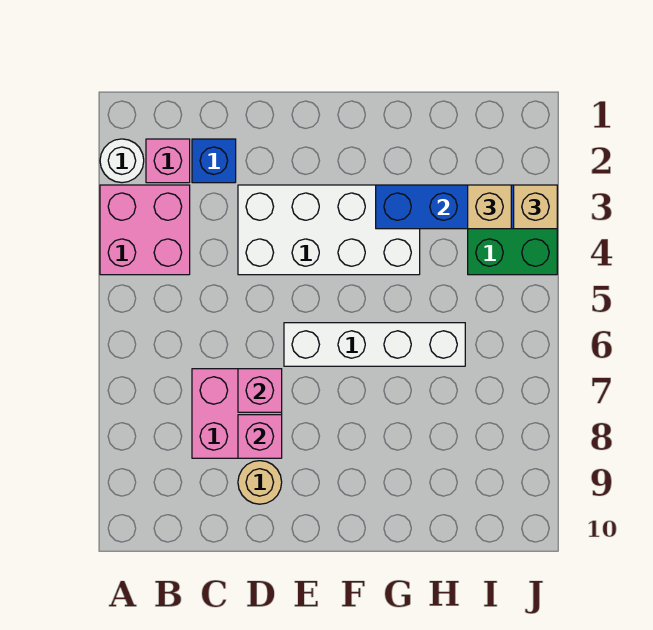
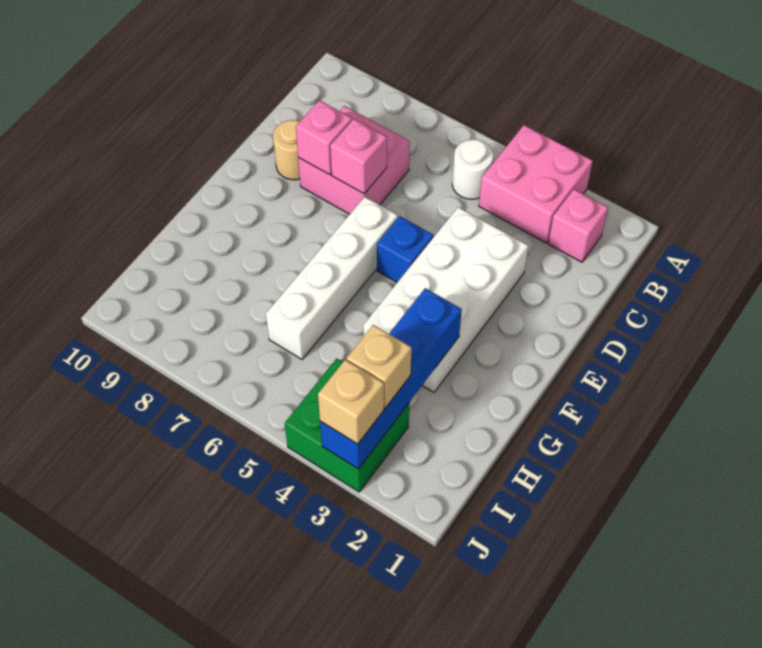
white 1x1 round brick [100,139,144,183] -> white 1x1 round brick moved to [452,139,493,199]
blue 1x1 brick [192,139,236,183] -> blue 1x1 brick moved to [377,216,433,282]

